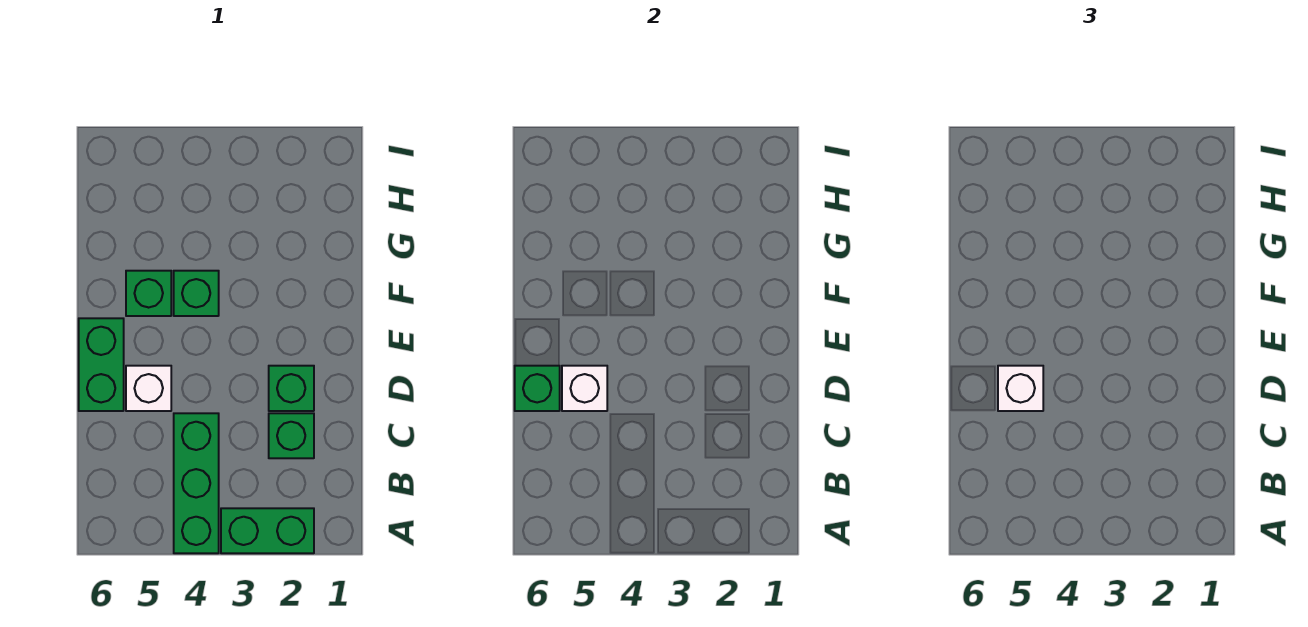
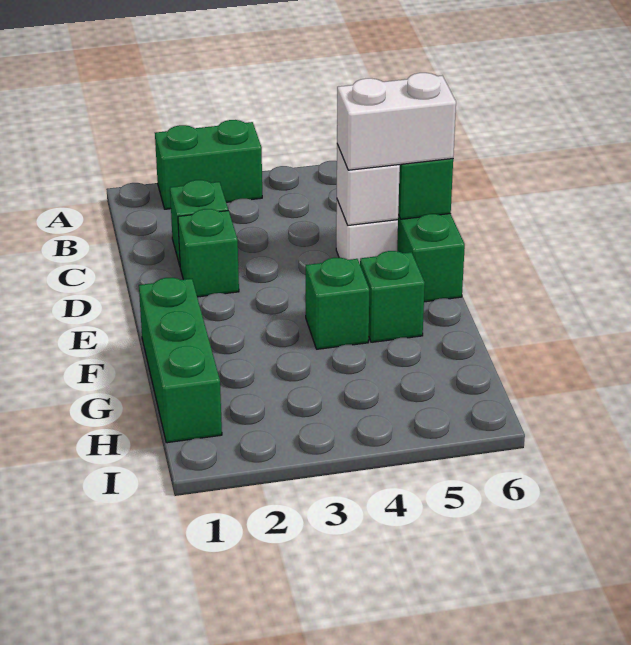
green 1x3 brick [174,413,219,553] -> green 1x3 brick moved to [139,278,222,443]
white 1x1 brick [998,366,1043,411] -> white 1x2 brick [337,73,456,170]

